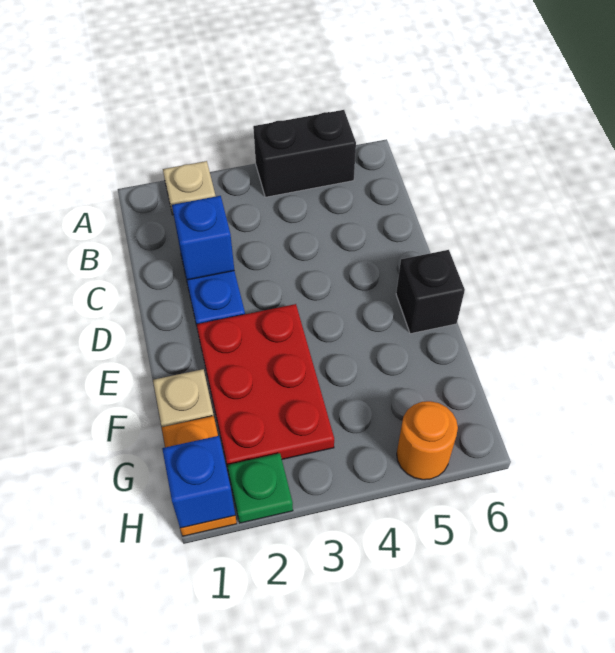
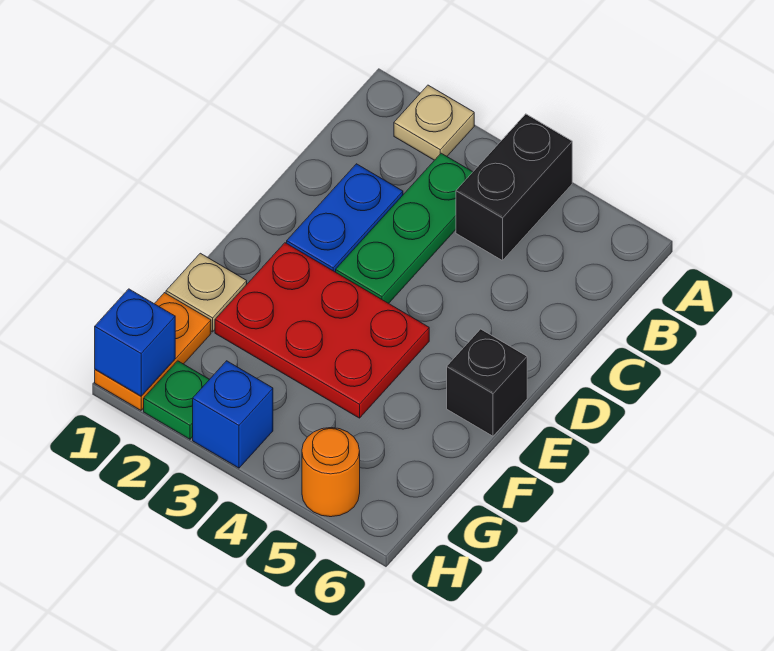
black 1x2 brick [253,110,356,197] -> black 1x2 brick turned to [456,114,572,261]
none -> green 1x3 plate [336,153,472,303]
blue 1x1 brick [172,196,234,280] -> blue 1x1 brick moved to [193,361,273,468]
red 2x3 plate [197,304,334,468] -> red 2x3 plate turned to [215,243,429,418]

